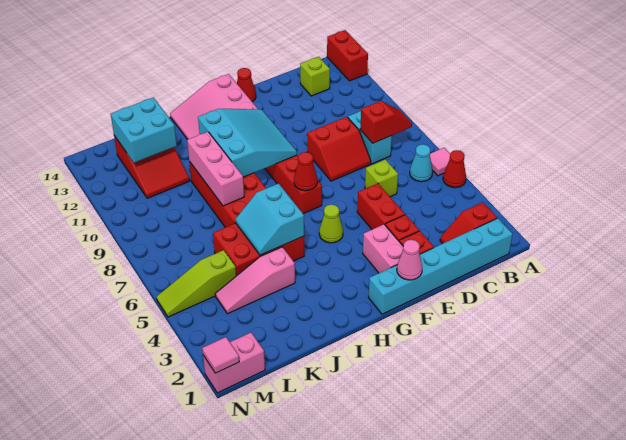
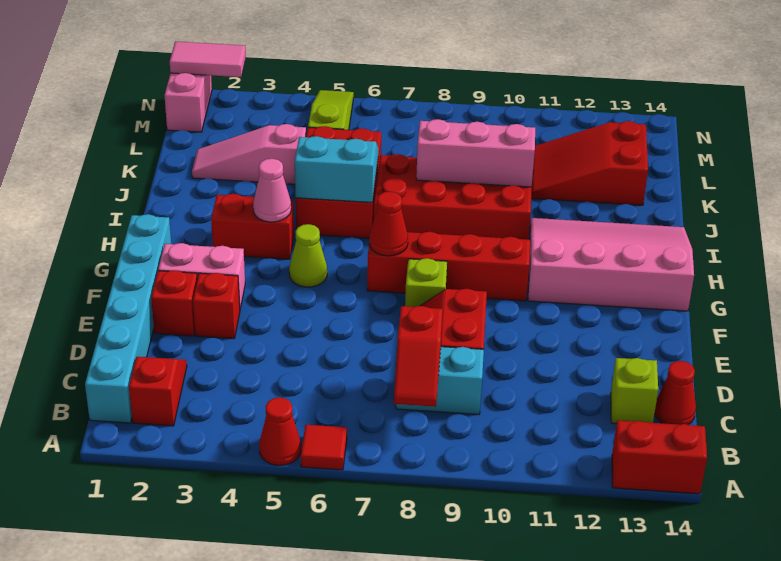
pink 1x1 tile [430,148,450,176] -> red 1x1 tile [301,425,347,470]
cyan 1x1 cone [410,144,433,182] -> none
lime 1x1 brick [365,159,398,197] -> lime 1x1 brick moved to [405,258,447,307]
red 1x2 brick [357,184,405,229] -> red 1x2 brick moved to [211,194,294,259]
pink 1x1 cone [397,240,422,280] -> pink 1x1 cone moved to [253,159,291,222]
red 1x1 cone [237,68,256,102] -> red 1x1 cone moved to [655,361,696,425]
cyan 3x3 slope [198,109,297,177] -> none
pink 1x3 slope [215,247,295,314] -> pink 1x3 slope turned to [192,124,306,184]
cyan 2x2 brick [111,98,177,163] -> none
pink 1x1 tile [202,337,239,373] -> pink 1x2 tile [170,41,246,77]

